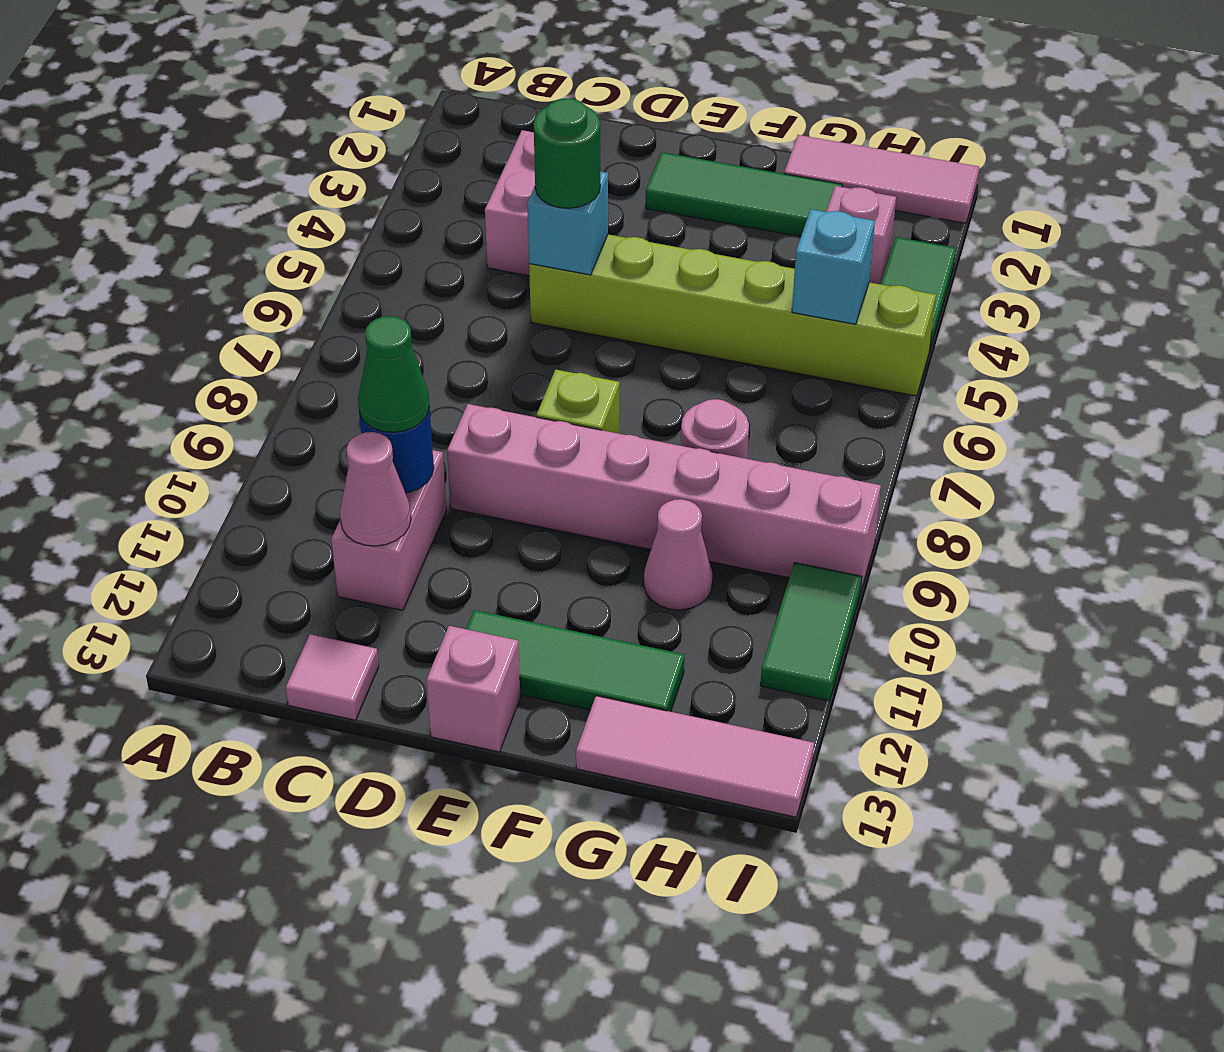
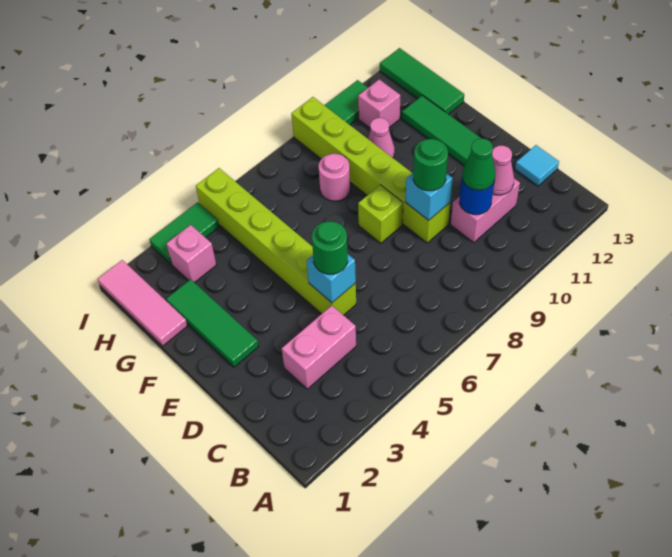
pink 1x1 tile [286,634,379,720] -> cyan 1x1 tile [515,145,559,186]
pink 1x6 brick [447,404,881,592] -> lime 1x6 brick [291,97,450,243]
none -> green 1x1 round brick [413,139,448,191]
pink 1x1 brick [426,626,520,752] -> pink 1x1 brick moved to [358,79,400,128]
pink 1x3 tile [576,696,814,817] -> green 1x3 tile [380,48,464,114]
cyan 1x1 brick [792,209,875,324] -> cyan 1x1 brick moved to [405,173,453,220]

